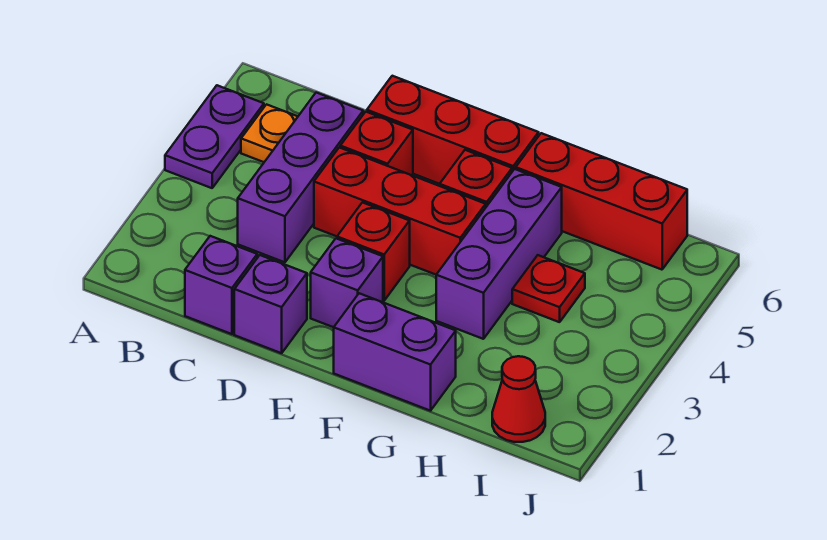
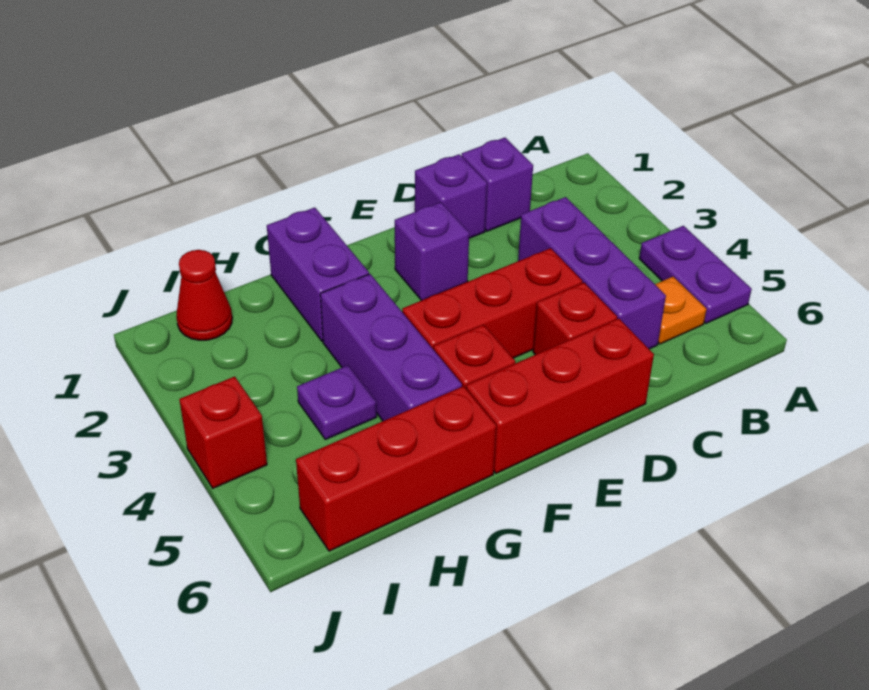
red 1x1 brick [337,202,410,301] -> red 1x1 brick moved to [179,377,267,488]
purple 1x2 brick [334,293,456,411] -> purple 1x2 brick turned to [267,208,369,342]
red 1x1 plate [512,255,585,322] -> purple 1x1 plate [297,365,377,440]

